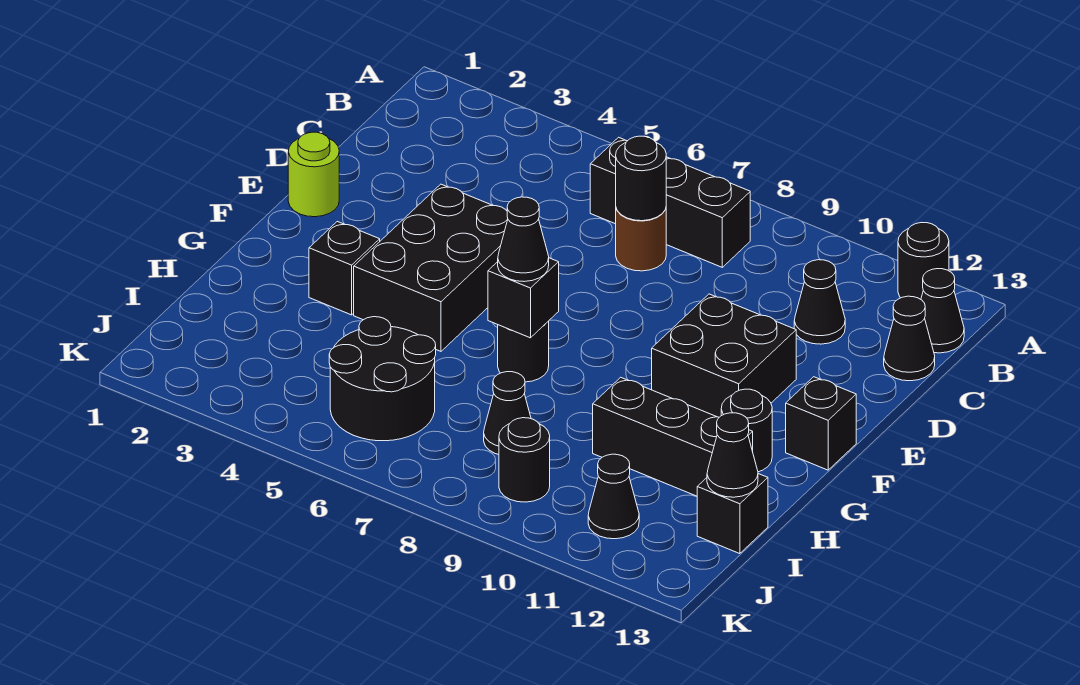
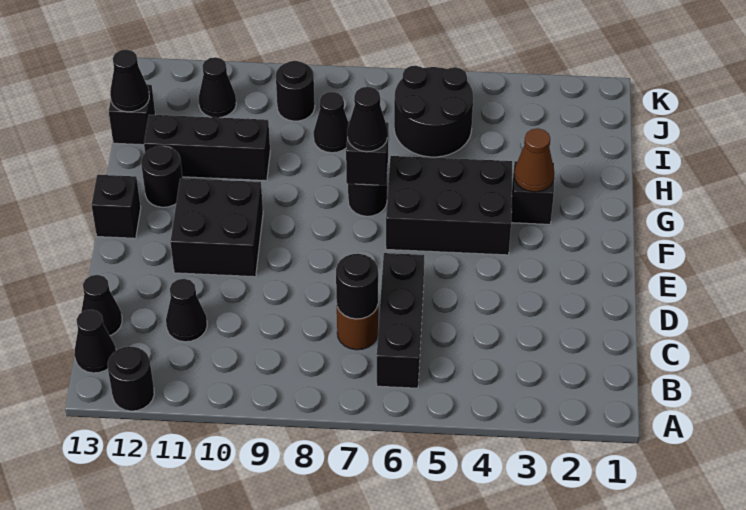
black 1x3 brick [590,137,750,267] -> black 1x3 brick turned to [377,253,424,388]
lime 1x1 round brick [288,132,339,217] -> none
black 2x3 brick [354,184,508,351] -> black 2x3 brick turned to [386,156,512,255]
none -> brown 1x1 cone [514,128,554,192]

